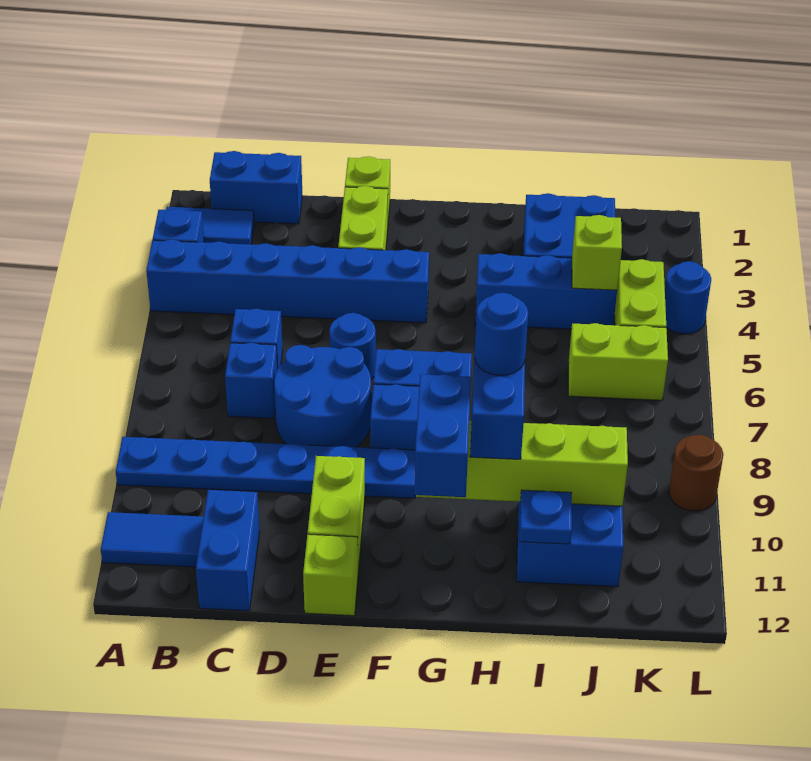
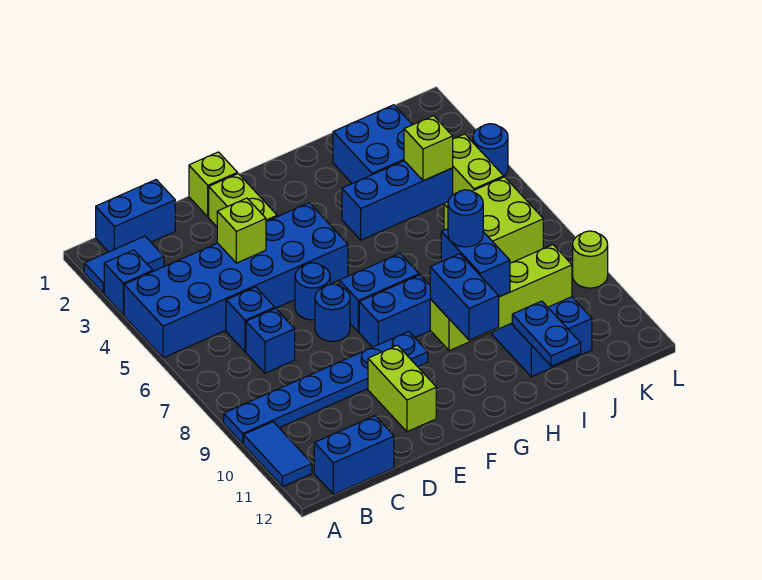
blue 1x6 brick [146,239,429,323] -> blue 2x6 brick [124,203,348,358]
blue 1x2 tile [101,512,204,567] -> blue 1x2 tile turned to [244,422,312,487]
blue 1x2 brick [196,490,260,611] -> blue 1x2 brick turned to [314,416,394,494]
blue 2x2 round brick [274,345,371,447] -> blue 1x1 round brick [315,284,350,341]
lime 1x1 brick [303,534,358,616] -> lime 1x1 brick moved to [217,198,266,263]
blue 1x1 plate [520,490,572,544] -> blue 1x2 plate [512,301,581,366]
lime 1x2 brick [568,323,668,400] -> lime 2x2 brick [444,177,543,263]
brown 1x1 round brick [669,435,723,511] -> lime 1x1 round brick [573,231,608,288]

